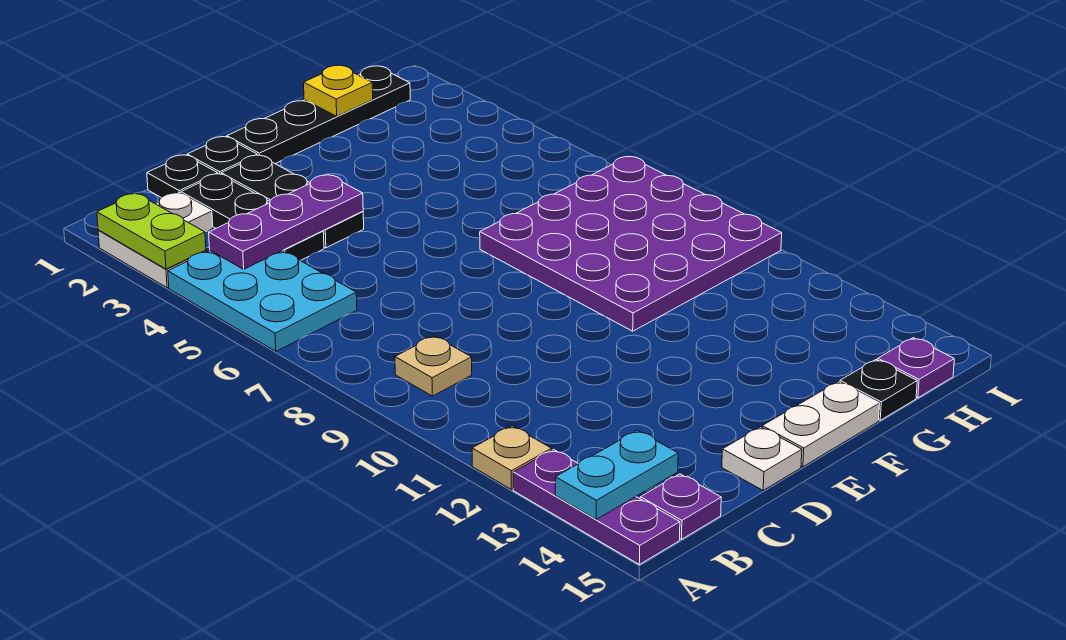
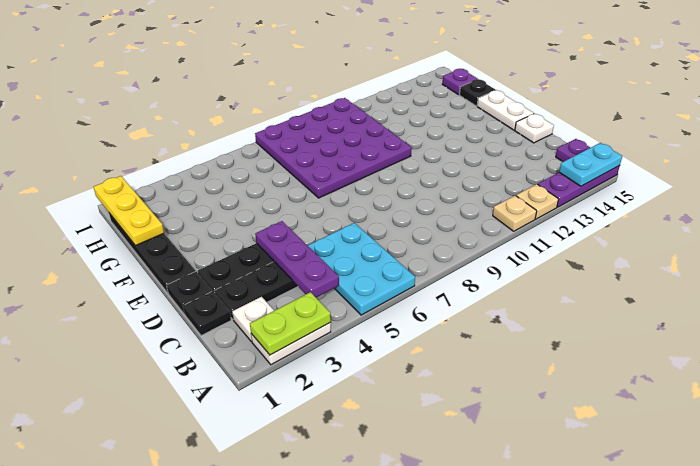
cyan 2x3 plate [168,251,357,351] -> cyan 2x3 plate turned to [307,223,415,315]
cyan 1x2 plate [555,430,678,519] -> cyan 1x2 plate turned to [559,143,622,186]
tan 1x1 plate [395,336,472,396] -> tan 1x1 plate moved to [493,196,537,231]
yellow 1x1 plate [304,65,373,116] -> yellow 1x3 plate [94,176,164,246]

